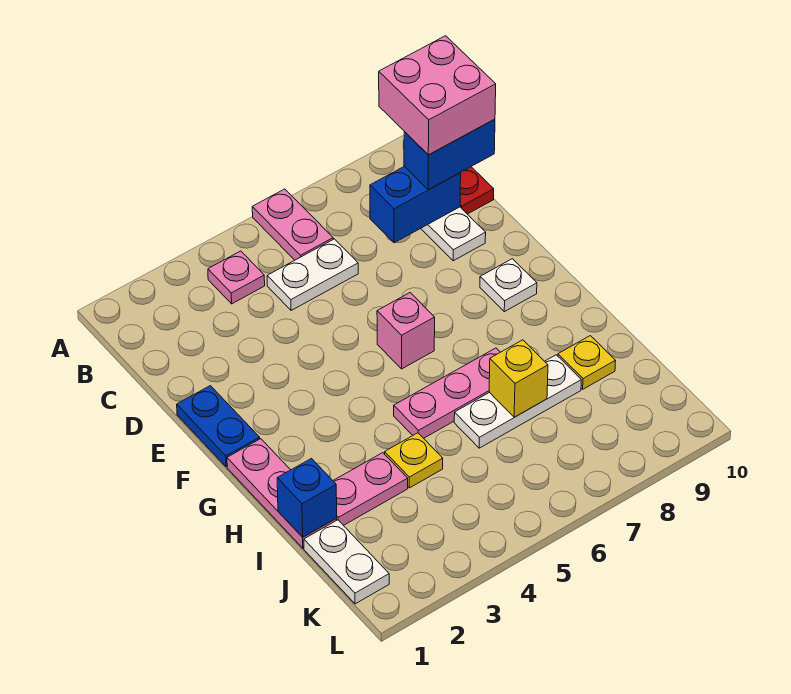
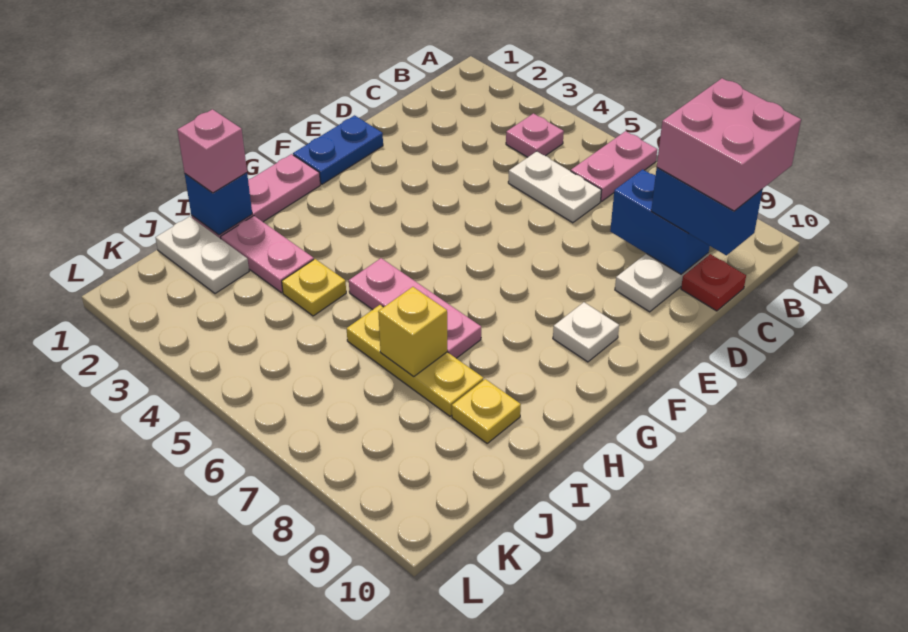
pink 1x1 brick [377,293,435,369] -> pink 1x1 brick moved to [177,109,247,193]
white 1x3 plate [454,355,581,448] -> yellow 1x3 plate [347,305,483,416]
white 1x2 plate [304,520,389,604] -> white 1x2 plate turned to [156,216,249,294]

